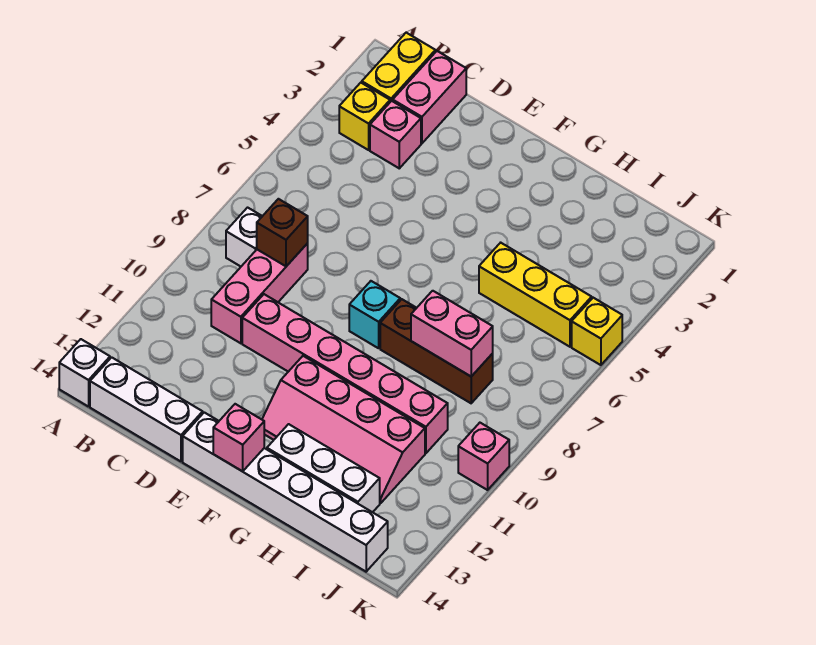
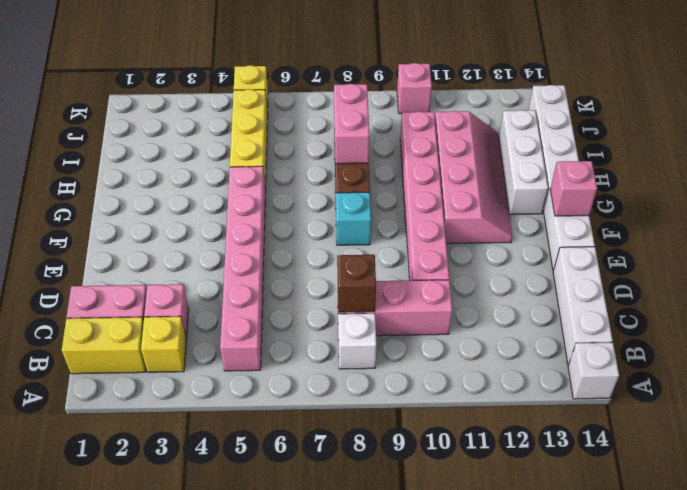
none -> pink 1x6 brick [220,166,266,371]

